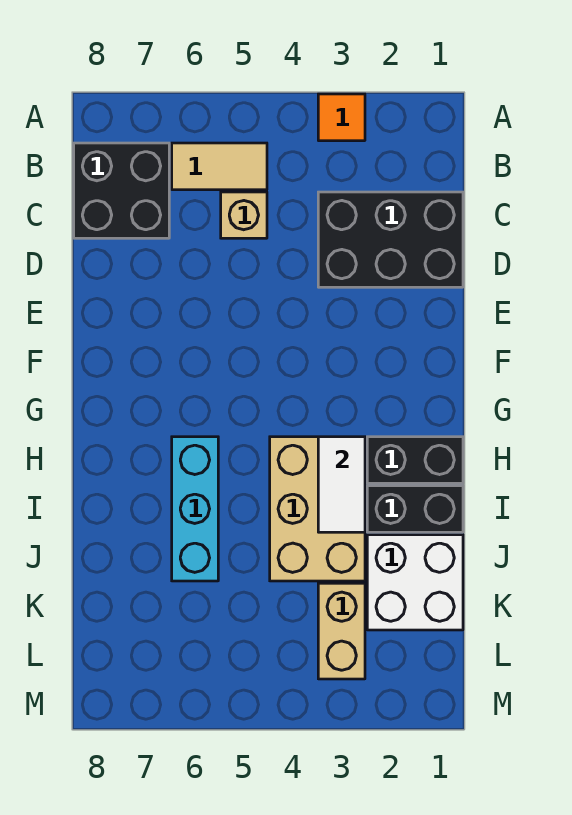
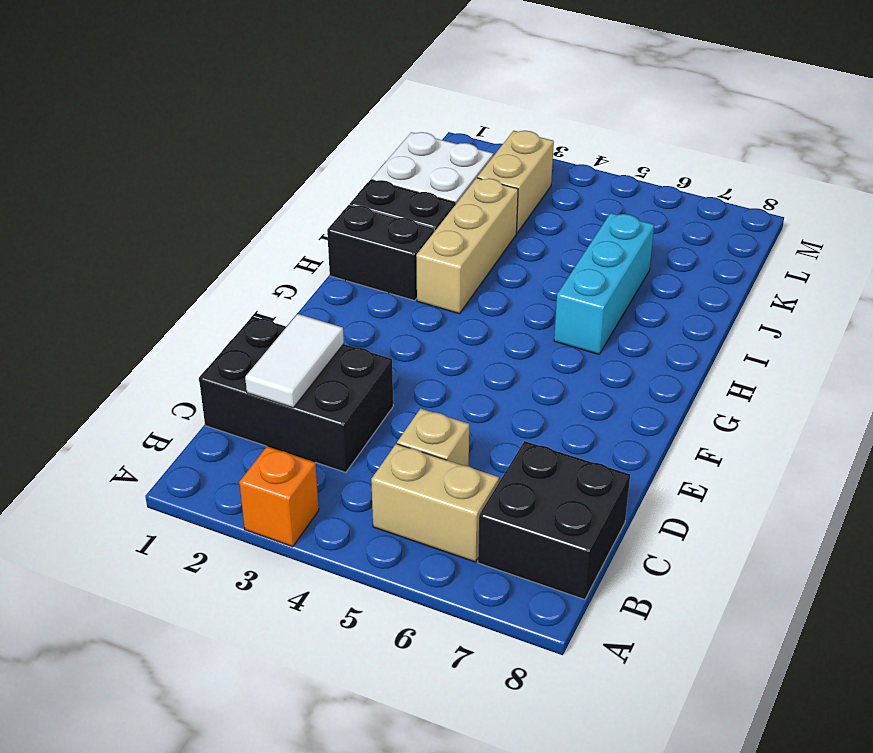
orange 1x1 tile [318,94,365,141] -> orange 1x1 brick [239,446,319,547]
tan 1x2 tile [172,143,267,190] -> tan 1x2 brick [371,444,499,562]
tan 2x3 brick [270,437,365,581] -> tan 1x3 brick [416,178,518,314]
white 1x2 tile [318,437,365,532] -> white 1x2 tile moved to [245,314,344,408]

